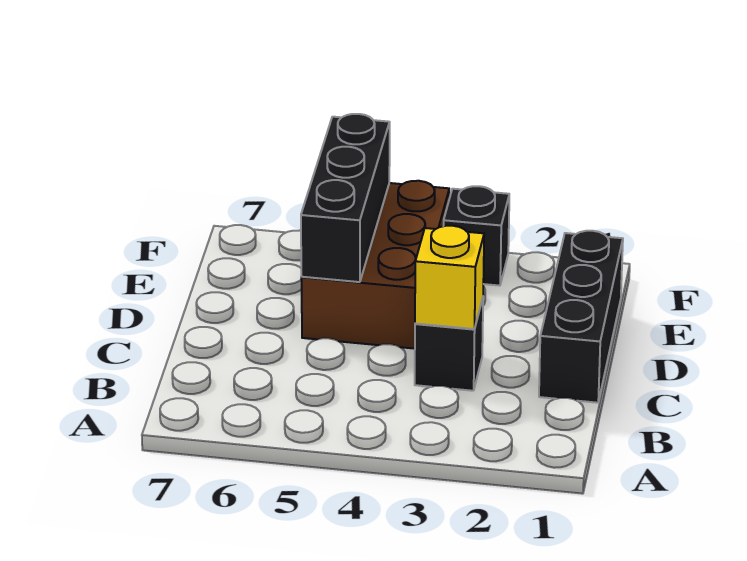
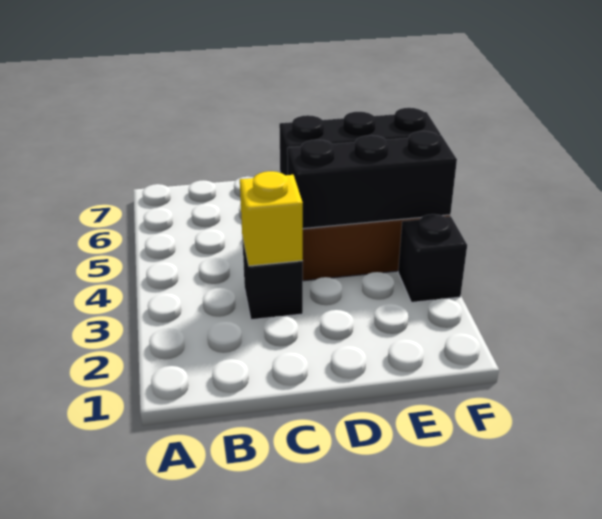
black 1x3 brick [539,231,623,403] -> black 1x3 brick moved to [287,131,457,229]

